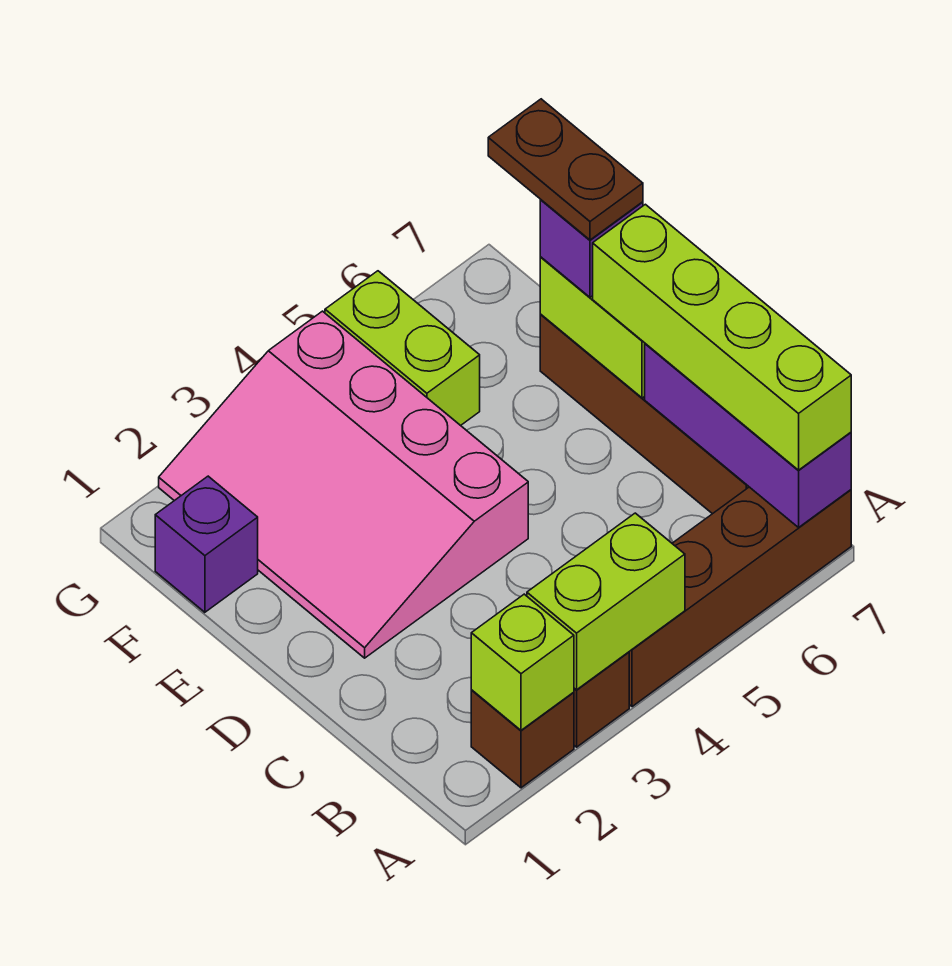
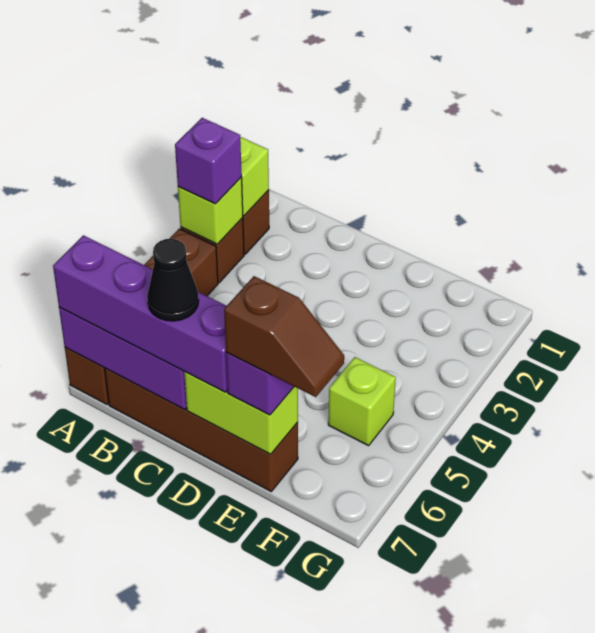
lime 1x2 brick [527,513,685,690] -> lime 1x1 brick [178,178,243,244]
lime 1x4 brick [593,204,851,470] -> purple 1x4 brick [53,235,228,392]
none -> black 1x1 cone [147,239,199,321]
pink 3x4 slope [159,311,528,658] -> none
brown 1x2 plate [488,99,643,240] -> brown 1x2 slope [224,276,344,397]
purple 1x1 brick [155,476,258,612] -> purple 1x1 brick moved to [175,118,242,204]
lime 1x2 brick [325,271,480,426] -> lime 1x1 brick [328,357,396,446]

